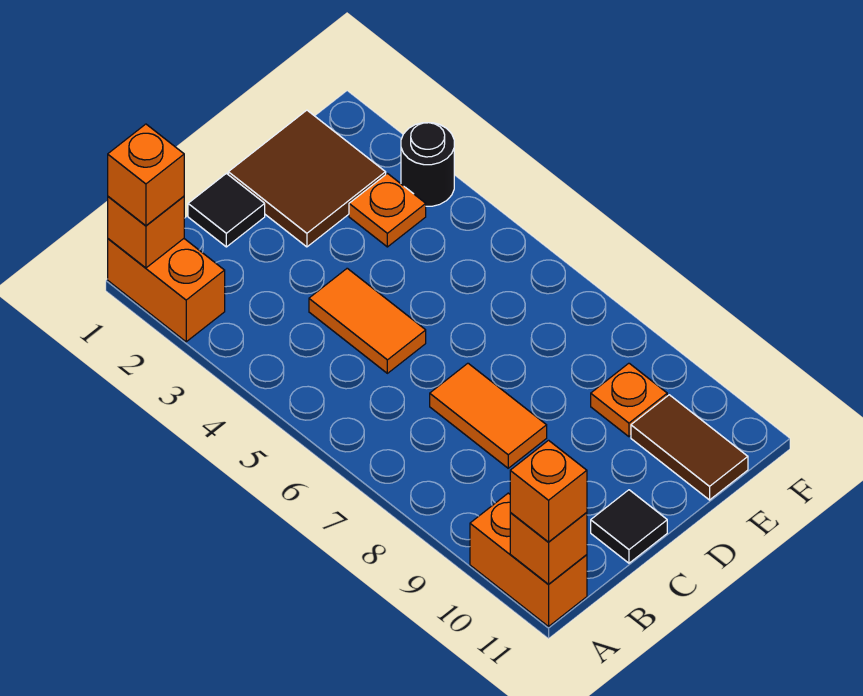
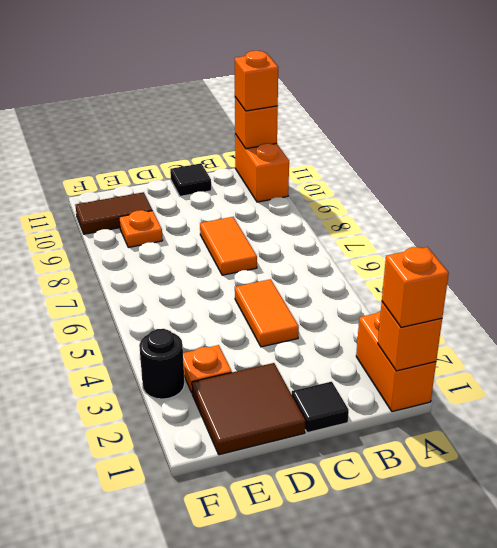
brown 1x2 tile [631,395,748,500] -> brown 1x2 tile turned to [75,192,152,234]

